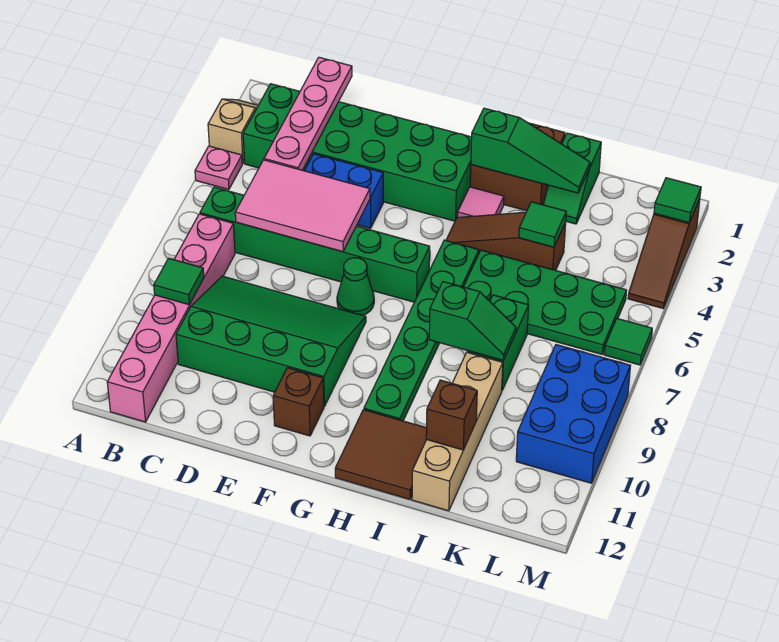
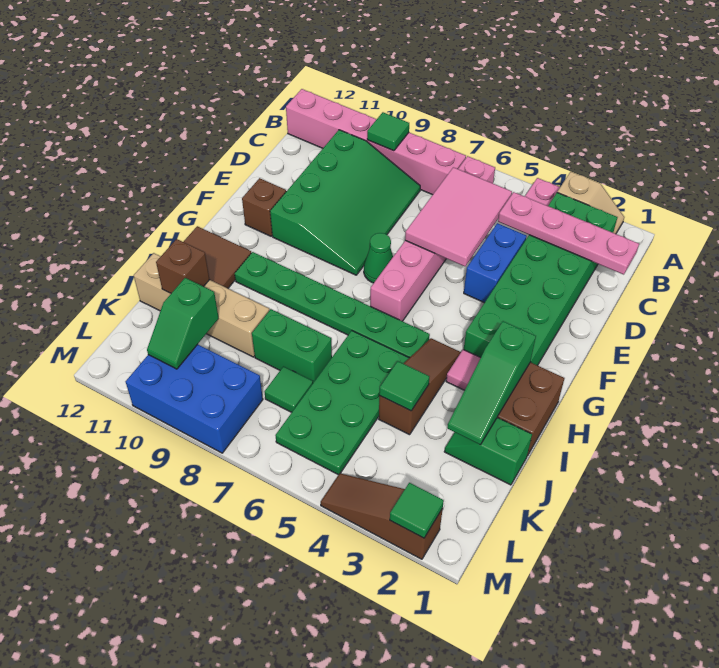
green 1x6 brick [200,187,430,302] -> pink 1x6 brick [370,156,495,321]
green 1x2 slope [429,282,516,360] -> green 1x2 slope moved to [147,278,219,369]
green 1x1 tile [604,319,652,365] -> green 1x1 tile moved to [265,367,313,412]

